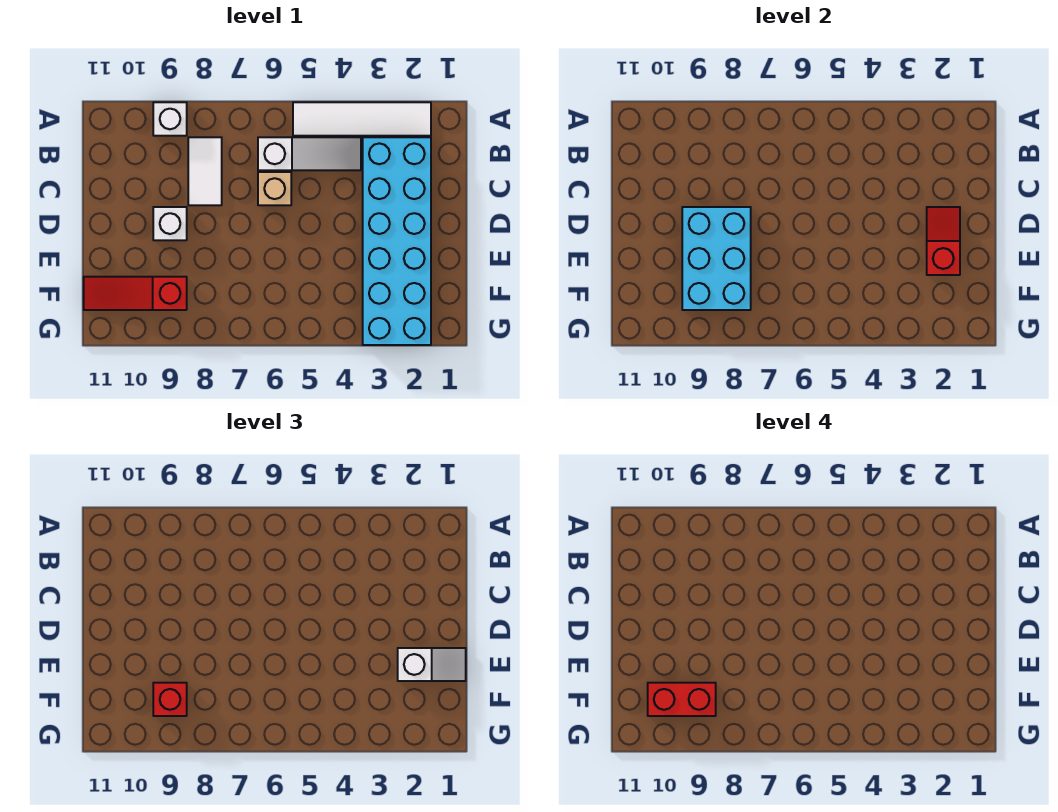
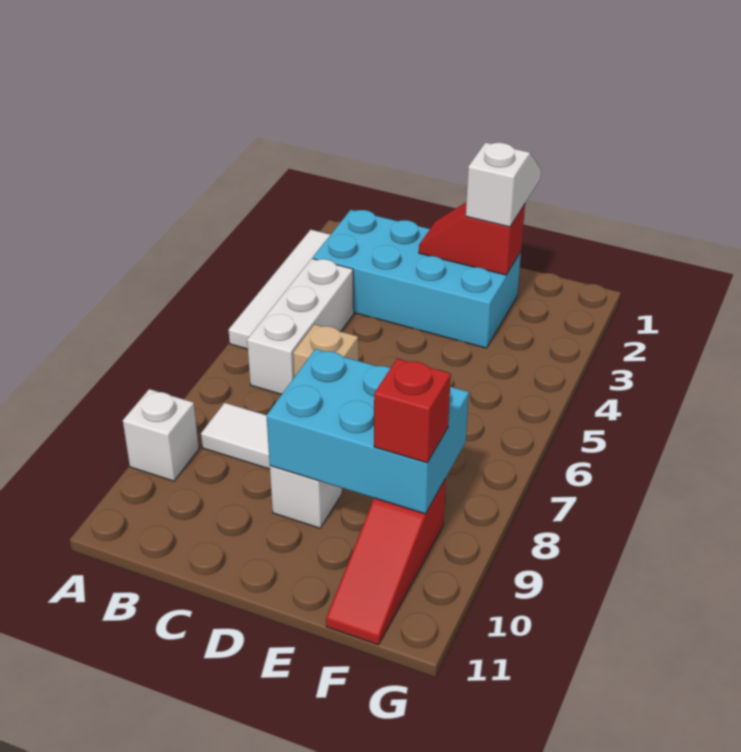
cyan 2x6 brick [363,137,431,345] -> cyan 2x4 brick [313,210,521,348]
white 1x3 slope [258,137,361,170] -> white 1x3 brick [247,258,354,394]
red 1x2 brick [648,683,716,716] -> none

